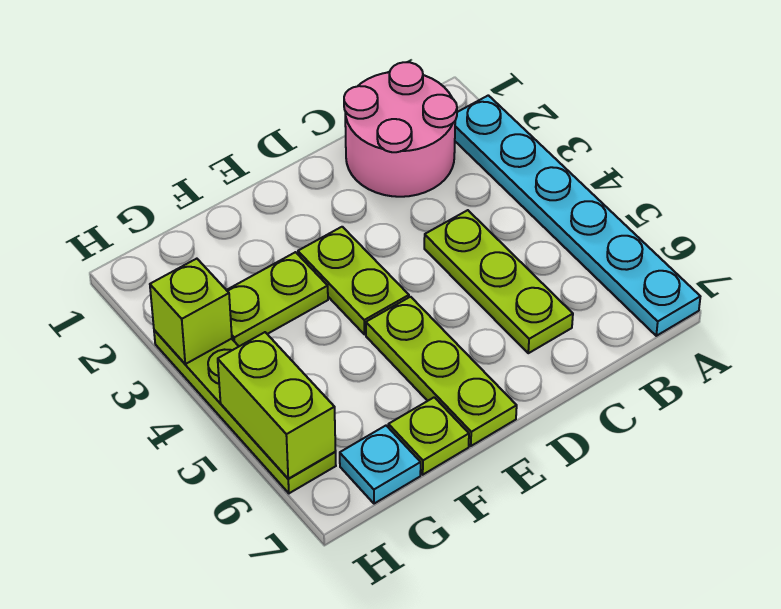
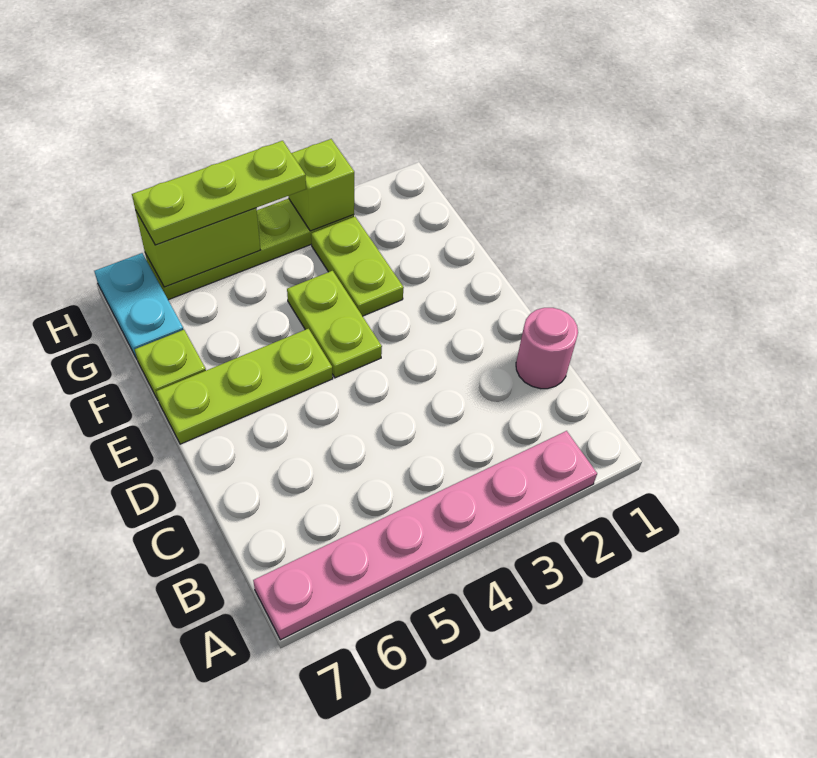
cyan 1x6 plate [455,95,700,336] -> pink 1x6 plate [253,431,597,640]
pink 2x2 round brick [344,62,457,197] -> pink 1x1 round brick [516,308,578,389]
lime 1x3 plate [424,210,573,353] -> lime 1x3 plate moved to [132,141,306,245]
lime 1x2 plate [298,227,409,334] -> lime 1x2 plate turned to [287,271,382,378]
cyan 1x1 plate [340,426,421,504] -> cyan 1x2 plate [94,253,184,359]

